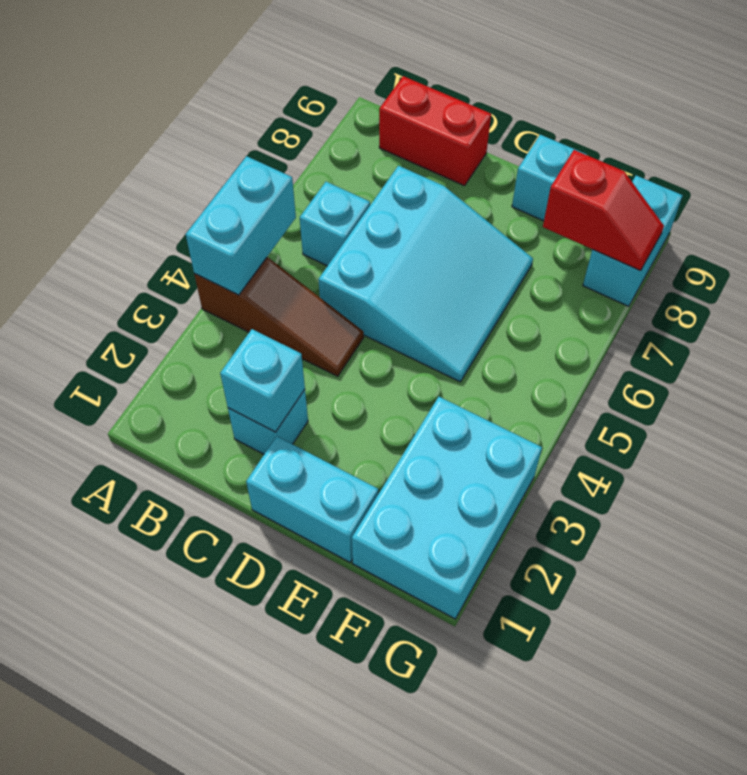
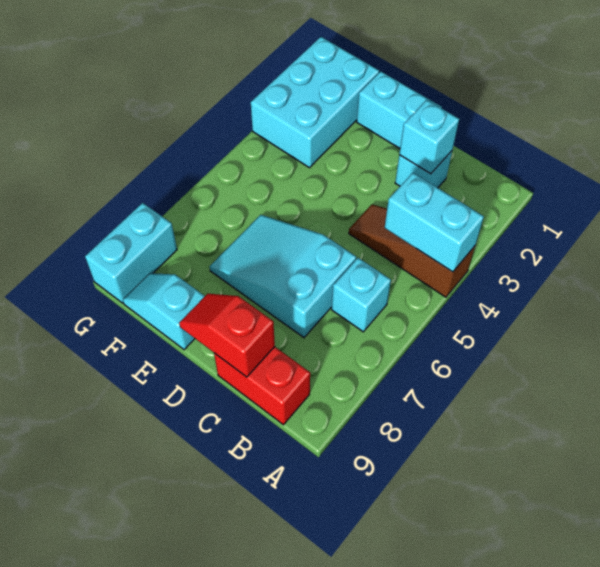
cyan 1x2 brick [186,156,296,295] -> cyan 1x2 brick turned to [385,173,484,272]
cyan 3x3 slope [318,166,533,382] -> cyan 2x3 slope [210,215,356,338]
red 1x2 slope [543,150,664,271] -> red 1x2 slope moved to [179,294,275,377]

